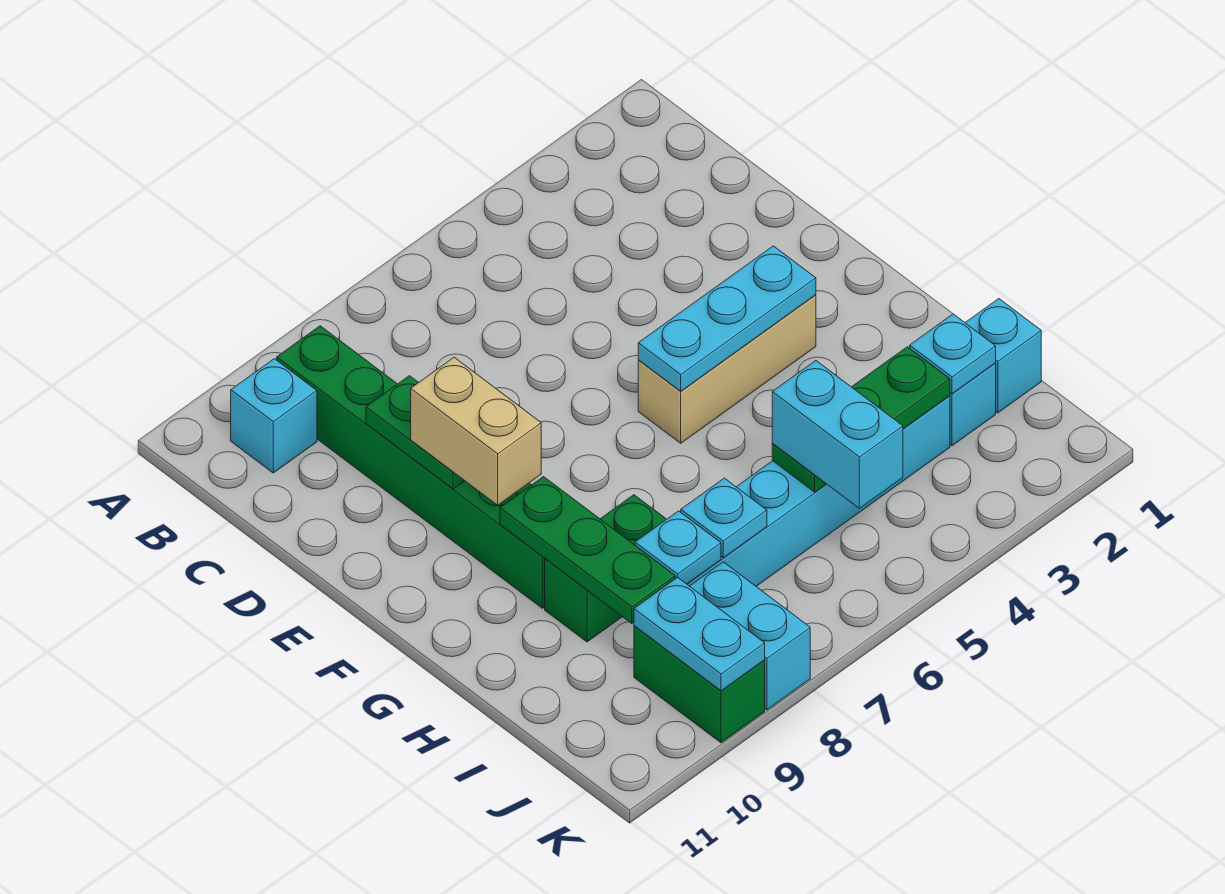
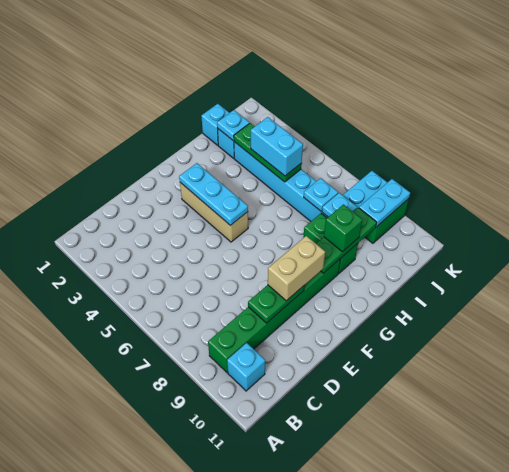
none -> green 1x1 brick [324,205,362,252]
cyan 1x2 brick [772,361,903,508] -> cyan 1x2 brick turned to [251,117,303,176]

